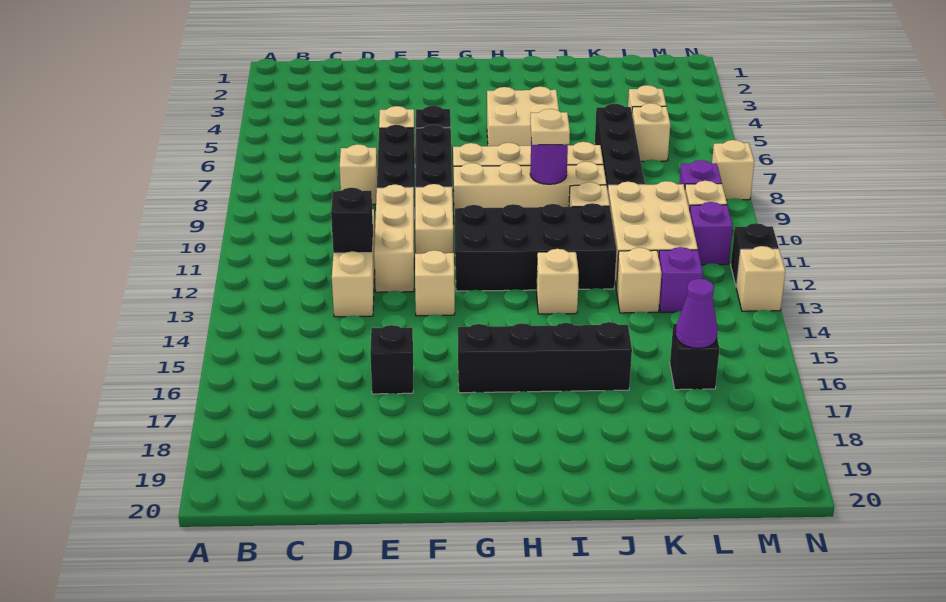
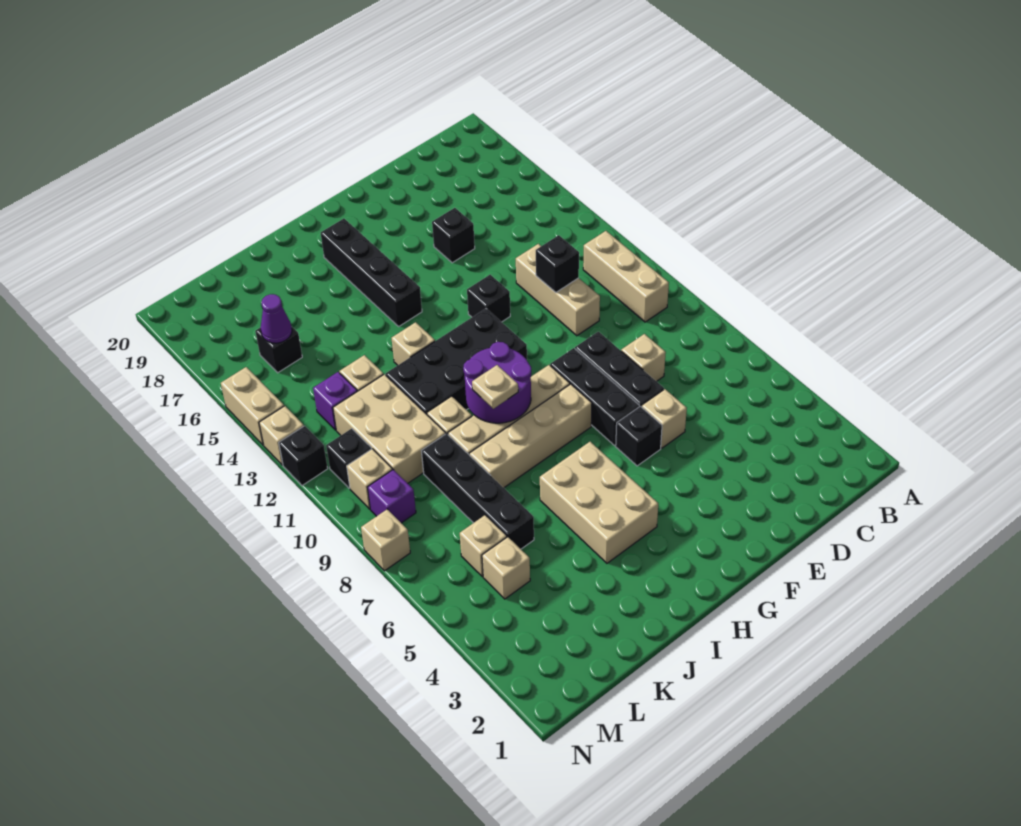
tan 1x3 brick [374,184,414,292] -> tan 1x3 brick moved to [583,231,669,322]
tan 1x2 brick [415,184,453,254] -> tan 1x2 brick moved to [221,367,284,445]
tan 1x1 brick [415,250,455,316] -> black 1x1 brick [467,275,510,322]
black 1x4 brick [458,322,632,393] -> black 1x4 brick turned to [321,219,422,326]
tan 2x2 brick [487,87,559,146] -> tan 2x3 brick [540,442,658,563]
purple 1x1 round brick [530,138,568,184] -> purple 2x2 round brick [463,342,531,423]
purple 1x1 brick [690,202,733,265] -> black 1x1 brick [326,429,371,488]

